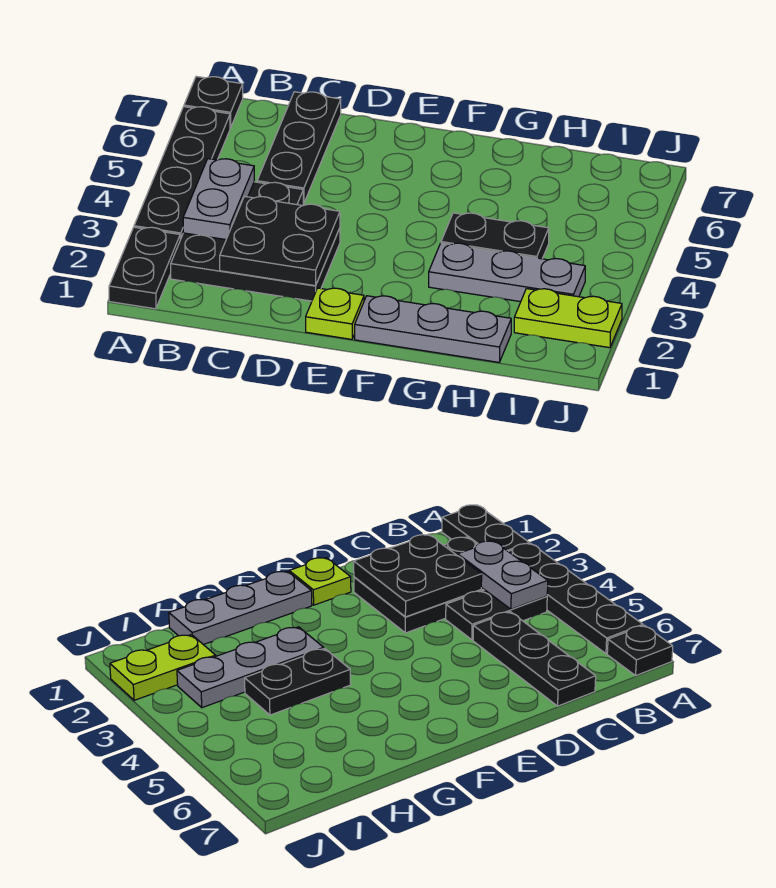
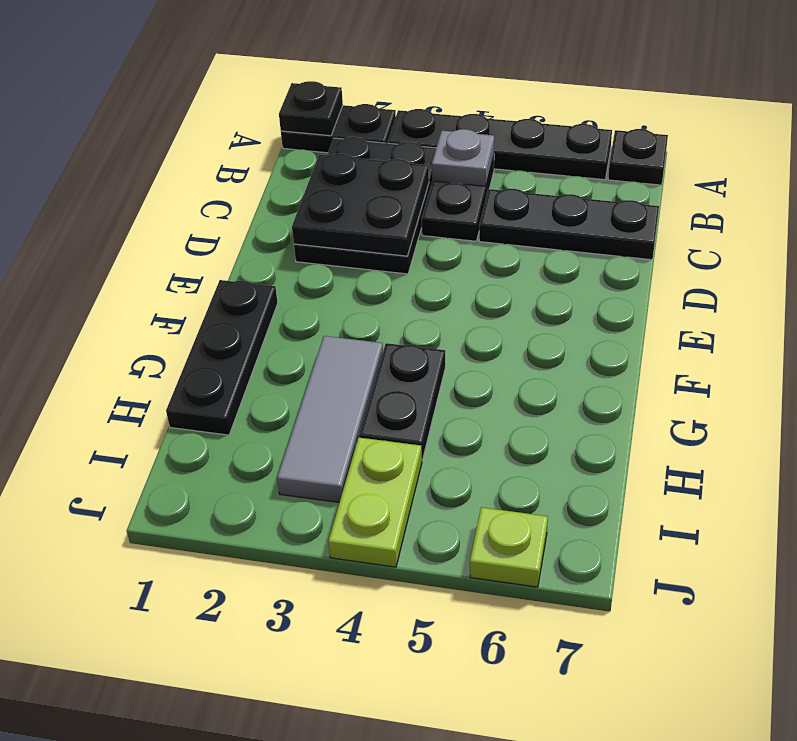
none -> black 1x1 plate [279,81,343,136]
grey 1x2 plate [183,159,254,240] -> grey 1x1 plate [432,129,494,186]
lime 1x1 plate [306,288,364,339] -> lime 1x1 plate moved to [470,507,548,587]
grey 1x3 plate [355,296,511,362] -> black 1x3 plate [166,280,278,435]
grey 1x3 plate [429,243,585,302] -> grey 1x3 tile [277,336,383,503]
lime 1x2 plate [514,289,622,348] -> lime 1x2 plate moved to [328,438,422,567]

